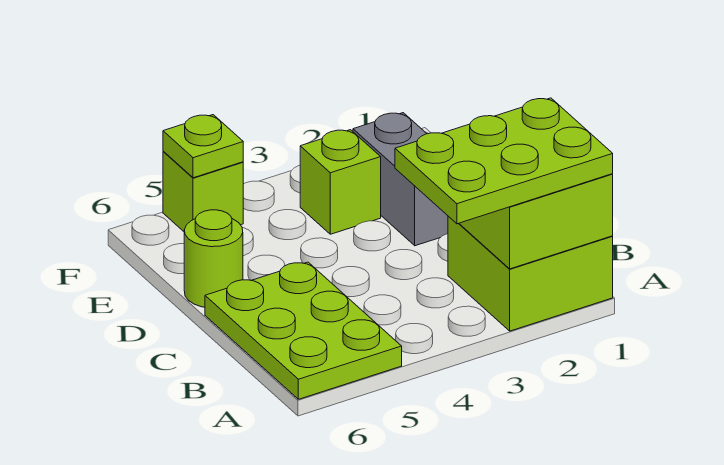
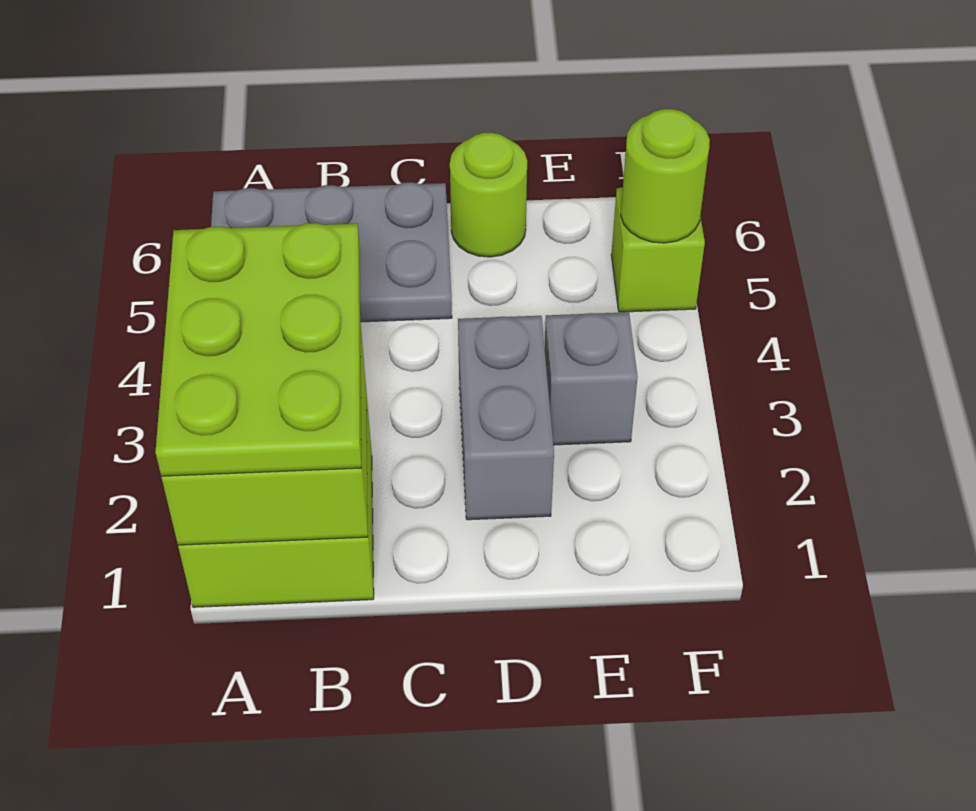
lime 2x3 plate [205,262,402,399] -> grey 2x3 plate [211,182,452,322]
grey 1x2 brick [353,113,448,246] -> grey 1x2 brick turned to [458,316,554,520]
lime 1x1 brick [300,130,381,234] -> grey 1x1 brick [545,312,638,445]
lime 1x1 plate [163,115,243,178] -> lime 1x1 round brick [621,109,710,243]

